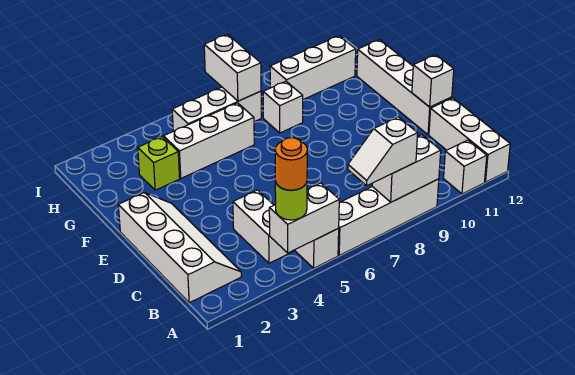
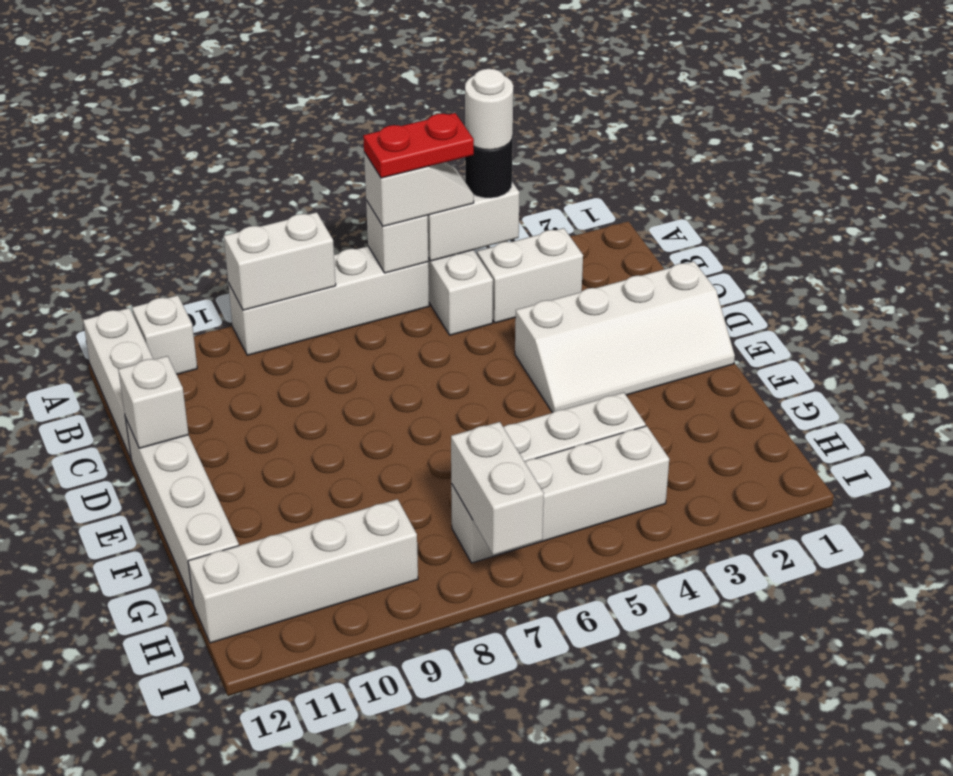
lime 1x1 round brick [275,181,307,220] -> black 1x1 round brick [465,137,513,198]
orange 1x1 round brick [275,138,307,190] -> white 1x1 round brick [465,69,513,150]
none -> red 1x2 plate [363,113,474,178]
white 1x2 slope [348,117,418,186] -> white 1x2 slope moved to [364,152,474,226]
white 2x4 slope [118,193,242,303] -> white 2x4 slope turned to [515,261,735,413]
white 1x2 brick [233,190,293,263] -> white 1x2 brick turned to [477,228,583,323]
lime 1x1 brick [138,137,180,190] -> none
white 1x1 brick [263,81,303,133] -> white 1x1 brick moved to [366,200,428,273]
white 1x3 brick [172,87,261,131] -> white 1x4 brick [451,426,669,563]
white 1x3 brick [270,36,356,99] -> white 1x4 brick [188,499,418,643]

